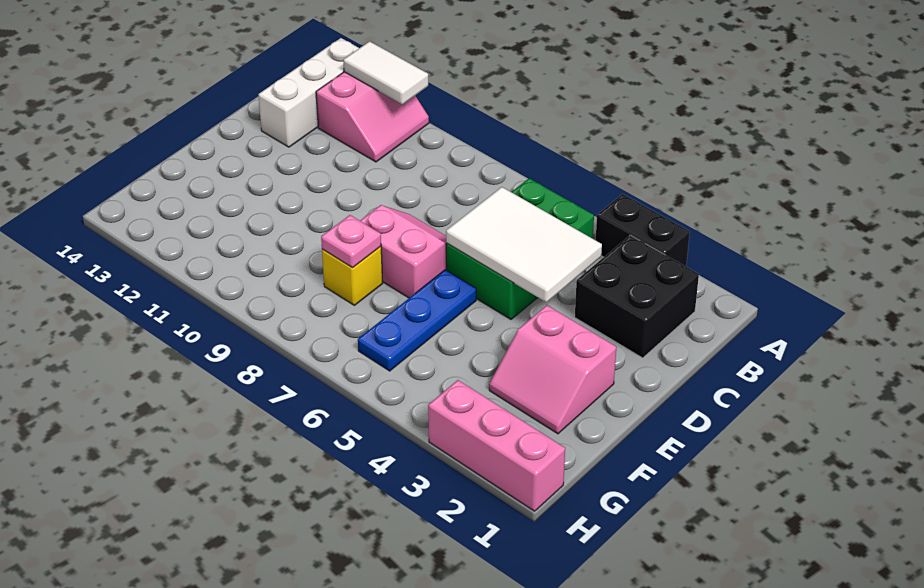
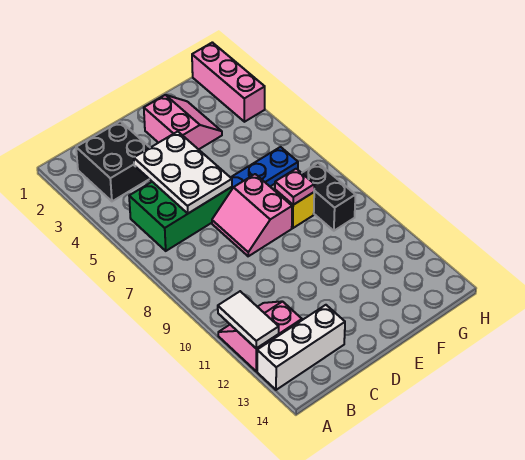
black 1x2 brick [596,194,690,266] -> black 1x2 brick moved to [302,163,356,231]
white 2x3 tile [446,187,602,302] -> white 2x3 plate [134,132,232,213]

